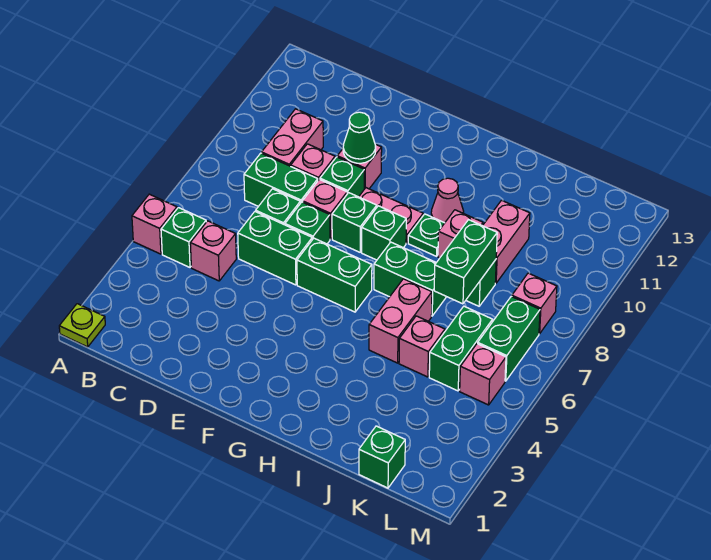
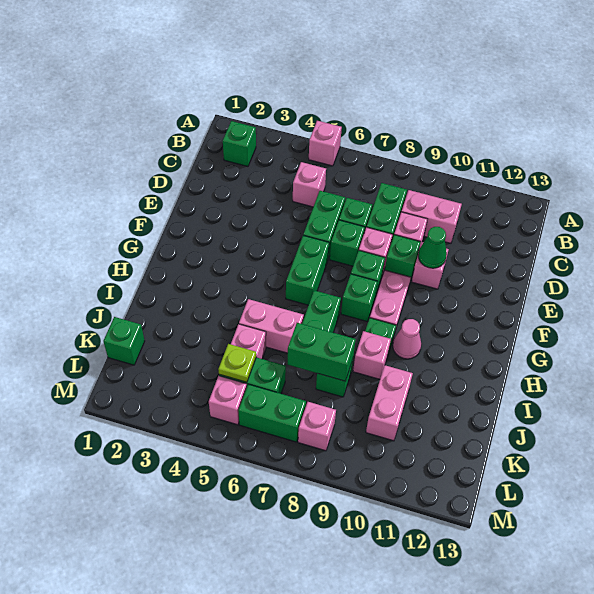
lime 1x1 plate [59,304,105,347] -> lime 1x1 plate moved to [218,344,256,382]
green 1x1 brick [161,208,206,267] -> green 1x1 brick moved to [222,121,256,167]
pink 1x2 brick [483,200,530,283] -> pink 1x2 brick turned to [366,365,413,441]

